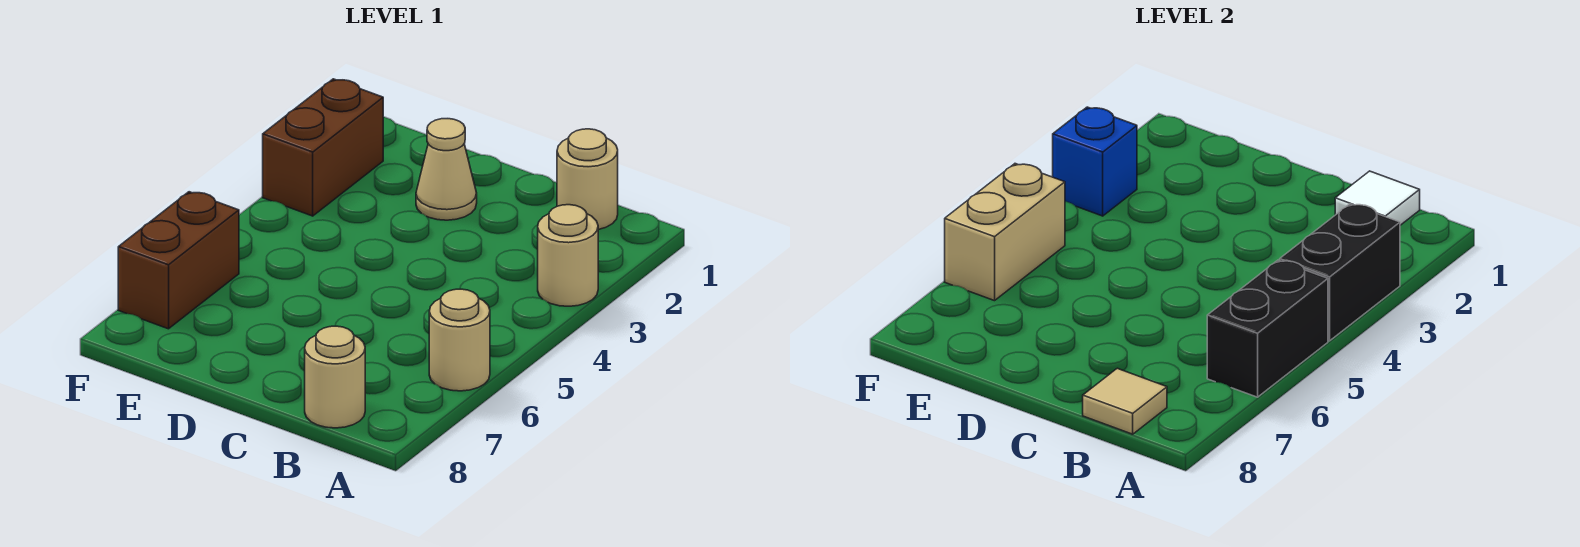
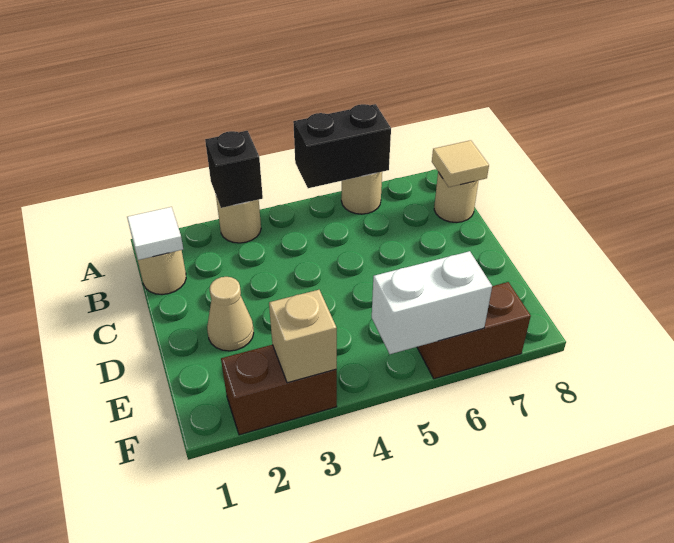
black 1x2 brick [1280,204,1400,341] -> black 1x1 brick [205,131,263,208]
blue 1x1 brick [1053,107,1137,216] -> tan 1x1 brick [269,290,337,383]
tan 1x2 brick [945,164,1065,301] -> white 1x2 brick [372,251,492,354]

